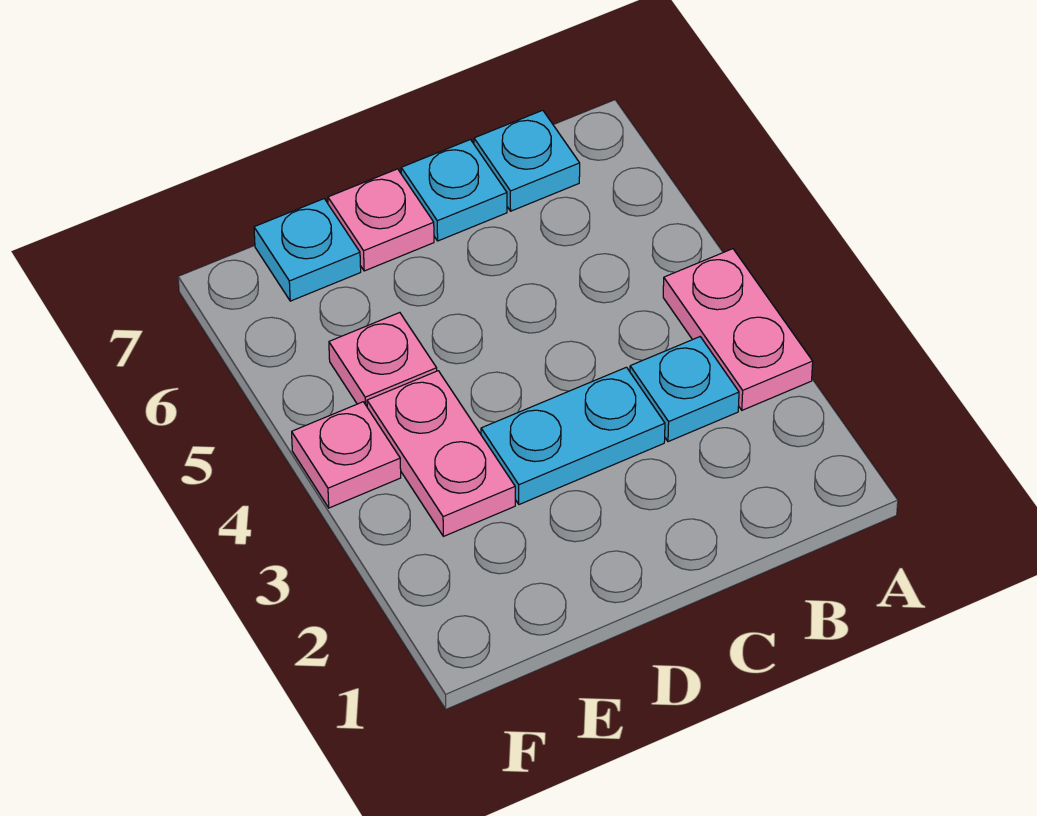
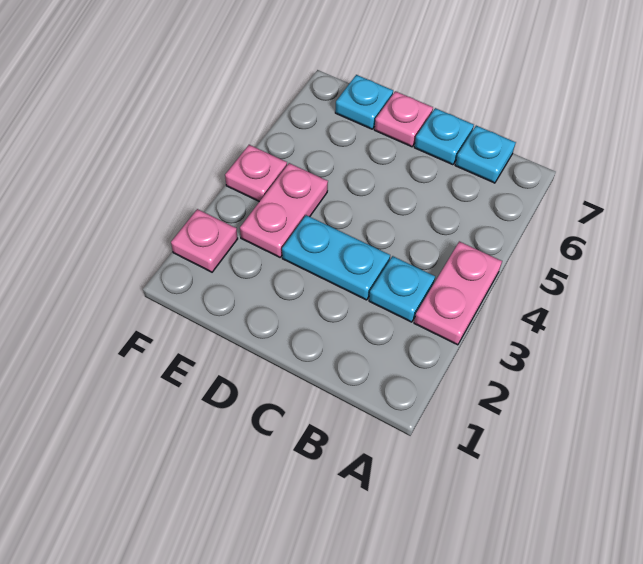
pink 1x1 plate [329,313,437,406] -> pink 1x1 plate moved to [171,209,238,272]

